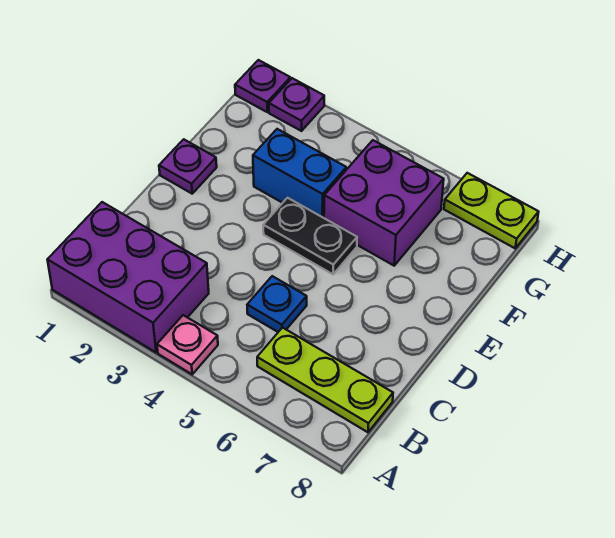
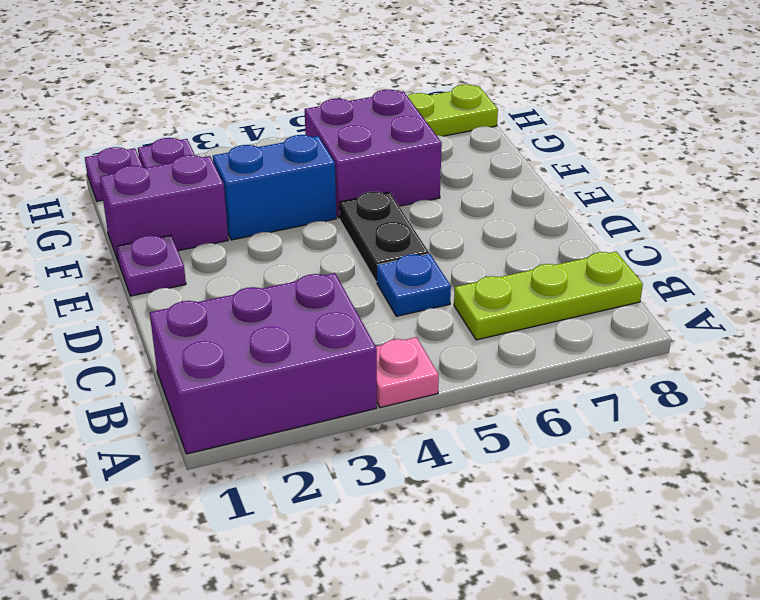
black 1x2 plate [263,198,357,274] -> black 1x2 plate turned to [339,192,429,282]
none -> purple 1x2 brick [100,155,228,262]

